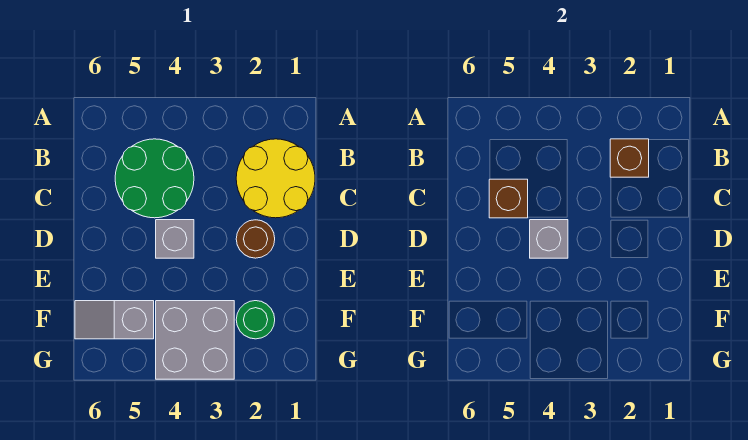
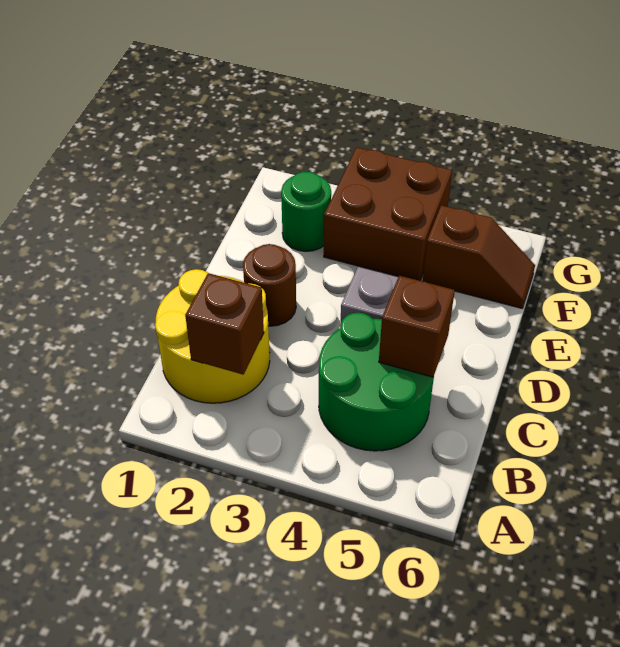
grey 1x1 brick [530,220,568,258] -> none
grey 2x2 brick [156,301,234,379] -> brown 2x2 brick [324,147,452,281]
grey 1x2 slope [75,301,154,339] -> brown 1x2 slope [423,205,535,308]

